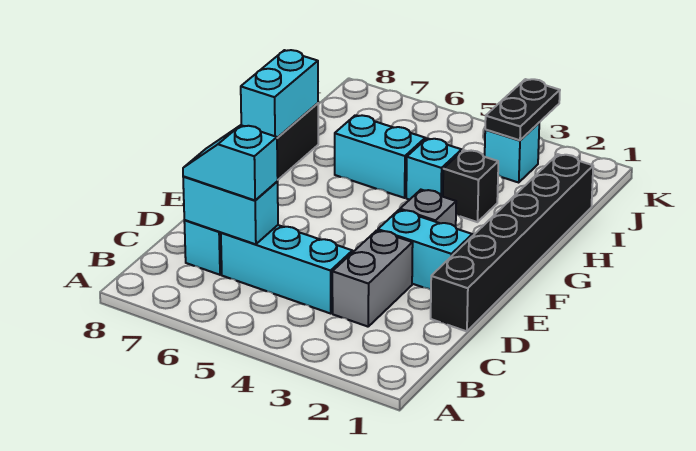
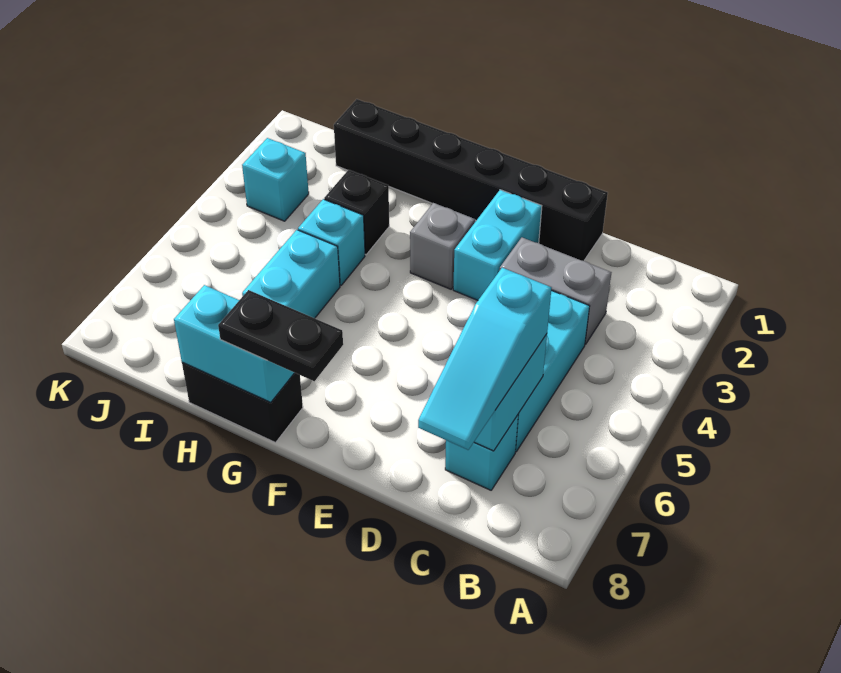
cyan 1x2 slope [183,125,278,200] -> cyan 1x3 slope [418,268,551,450]
black 1x2 plate [485,79,560,140] -> black 1x2 plate moved to [218,290,343,381]

